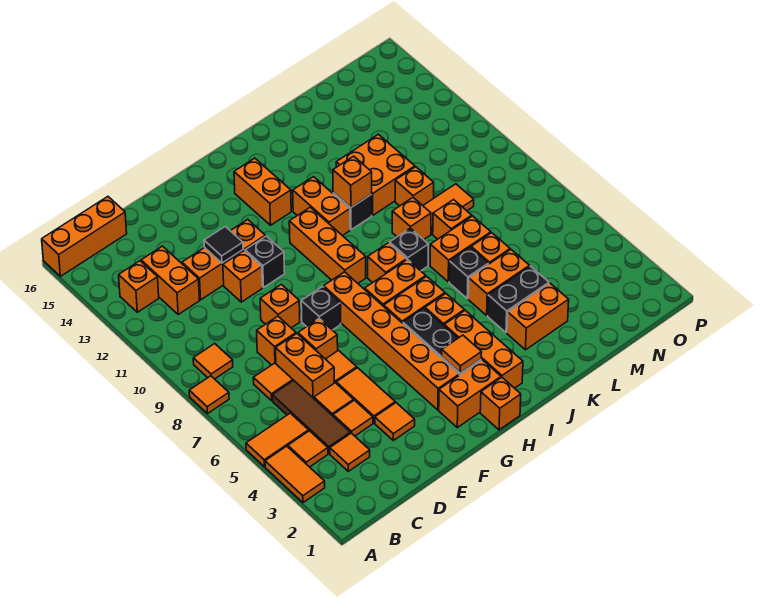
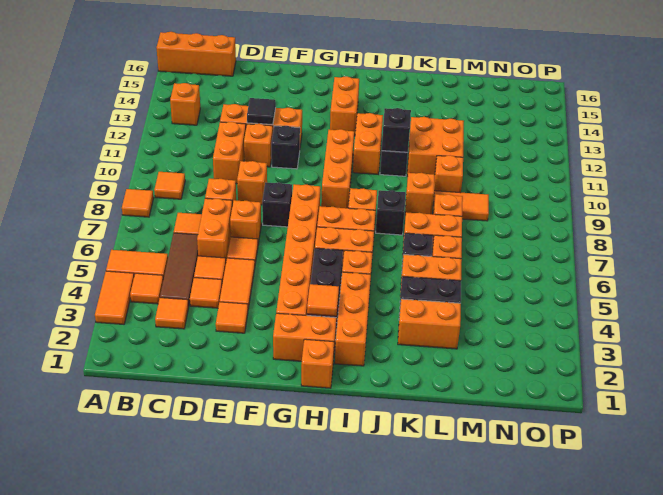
orange 1x2 brick [141,246,200,314] -> orange 1x2 brick moved to [213,122,246,184]
orange 1x1 brick [333,156,372,207] -> black 1x1 brick [382,108,411,152]

